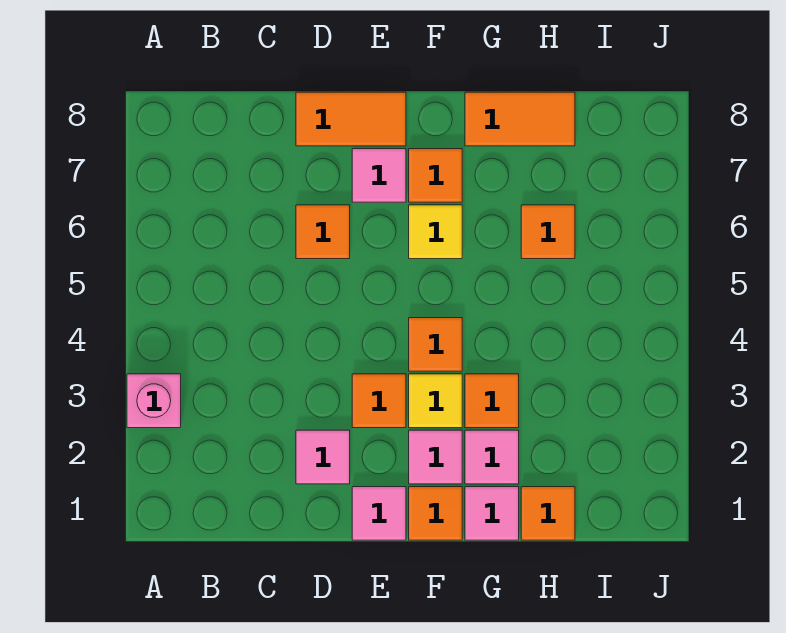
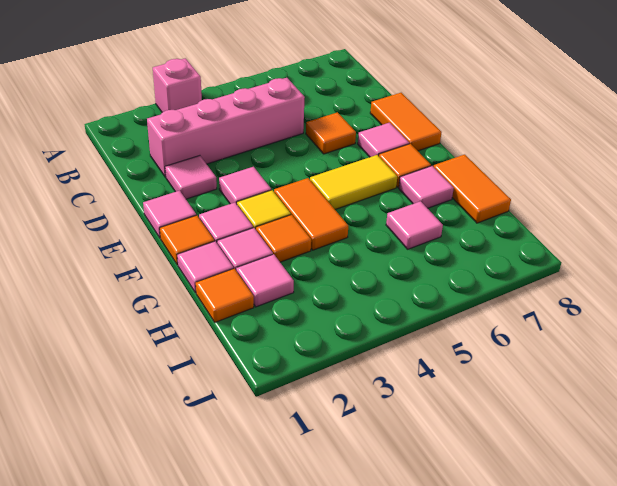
none -> pink 1x4 brick [147,78,305,177]
orange 1x1 tile [352,374,406,428] -> pink 1x1 tile [219,167,271,204]
orange 1x1 tile [409,318,462,371] -> orange 1x2 tile [274,178,348,250]
yellow 1x1 tile [409,205,462,259] -> yellow 1x2 tile [310,155,397,209]
none -> pink 1x1 tile [399,166,454,208]
none -> pink 1x1 tile [236,254,294,307]
orange 1x1 tile [521,205,575,259] -> pink 1x1 tile [386,201,443,249]

